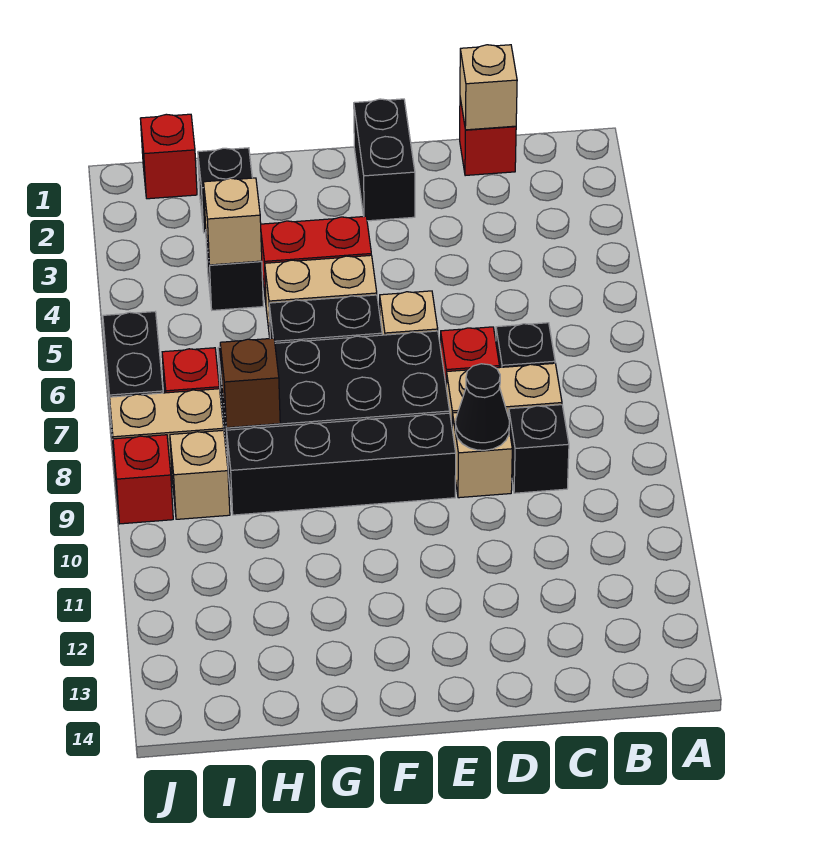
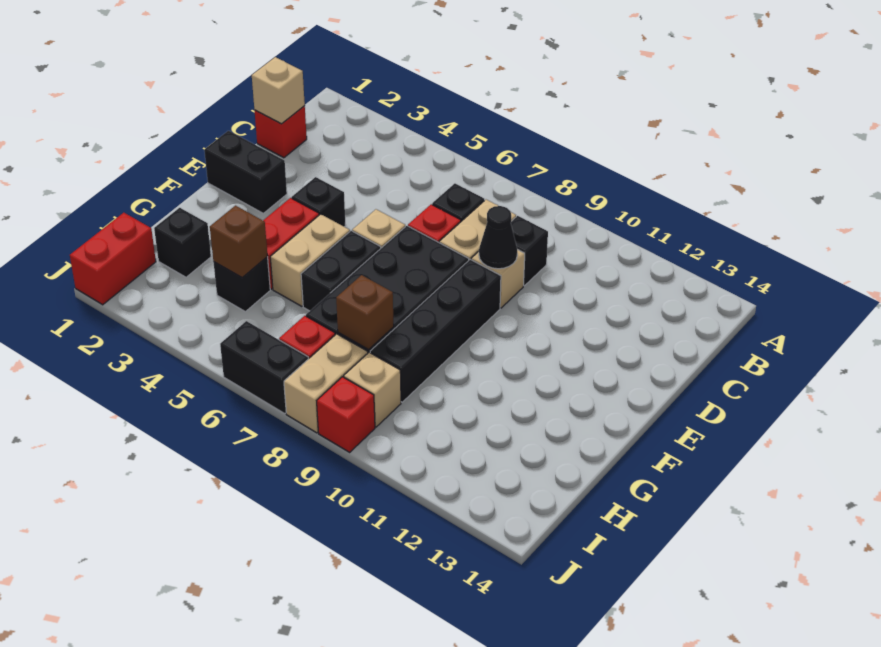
none -> black 1x1 brick [292,177,346,227]
tan 1x1 brick [204,178,262,265] -> brown 1x1 brick [210,206,267,278]
red 1x1 brick [140,114,197,199] -> red 1x2 brick [70,213,156,305]

